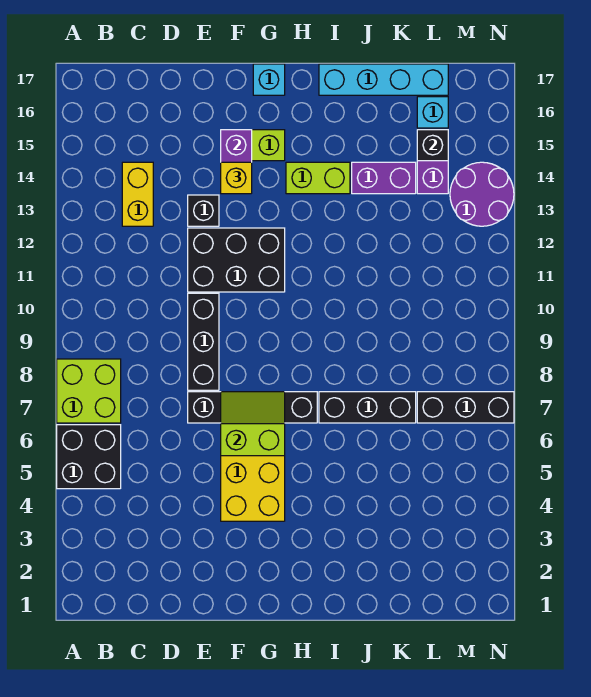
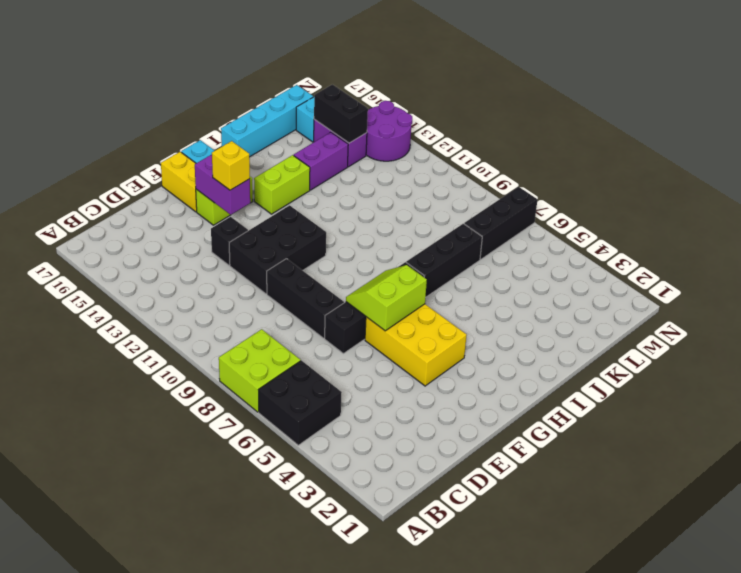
yellow 1x2 brick [122,162,153,226] -> yellow 1x2 brick moved to [161,152,197,212]
black 1x1 brick [417,130,448,161] -> black 1x2 brick [314,84,368,143]

